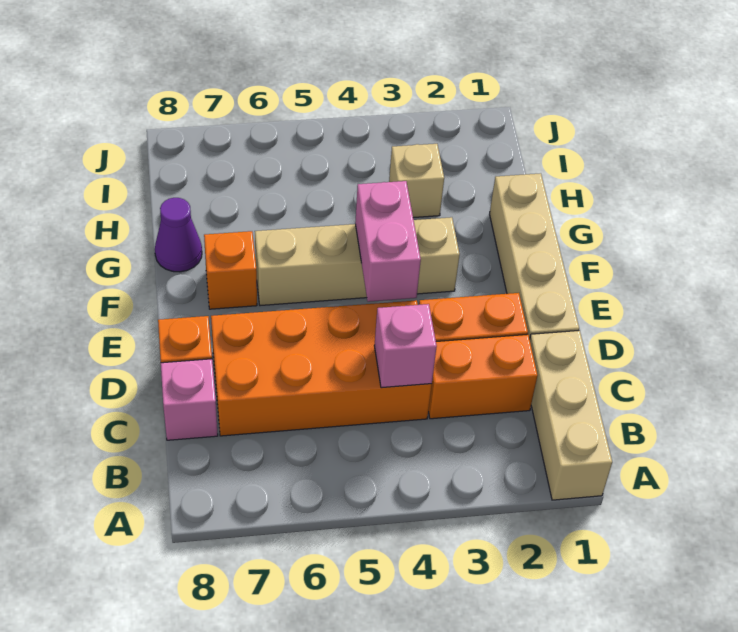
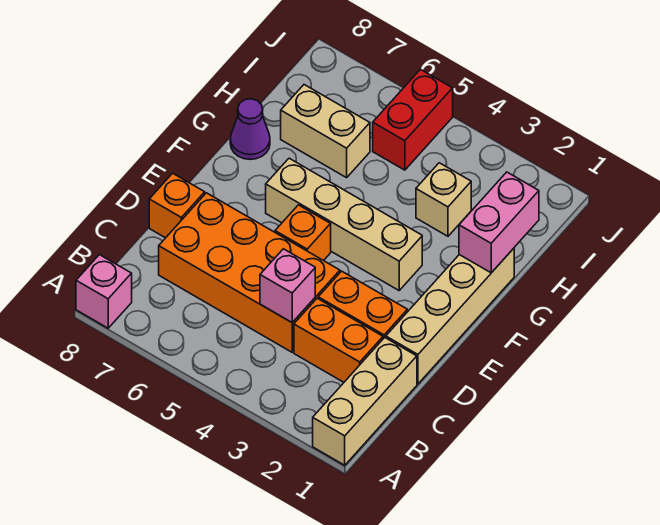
pink 1x1 brick [161,359,218,440] -> pink 1x1 brick moved to [76,255,132,328]
pink 1x2 brick [355,181,421,302] -> pink 1x2 brick moved to [459,172,539,273]
orange 1x1 brick [204,231,257,309] -> orange 1x1 brick moved to [275,205,331,261]
none -> tan 1x2 brick [281,85,370,178]
none -> red 1x2 brick [373,69,453,170]

